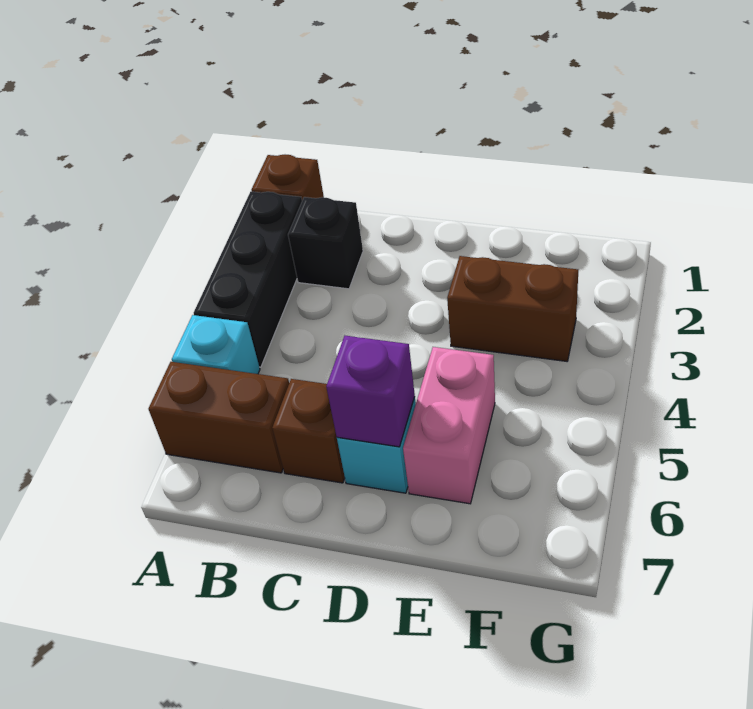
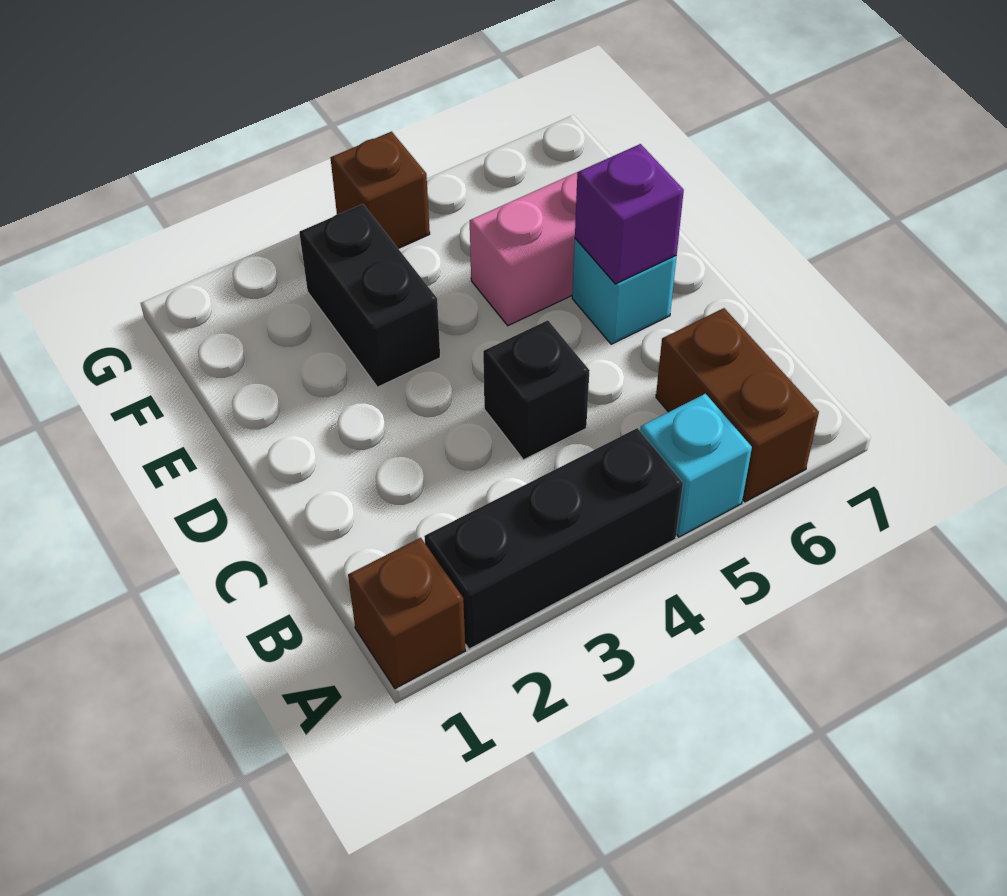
black 1x1 brick [288,197,363,289] -> black 1x1 brick moved to [483,320,590,460]
brown 1x1 brick [272,379,345,483] -> brown 1x1 brick moved to [331,132,430,248]
brown 1x2 brick [447,256,578,361] -> black 1x2 brick [299,204,440,387]

